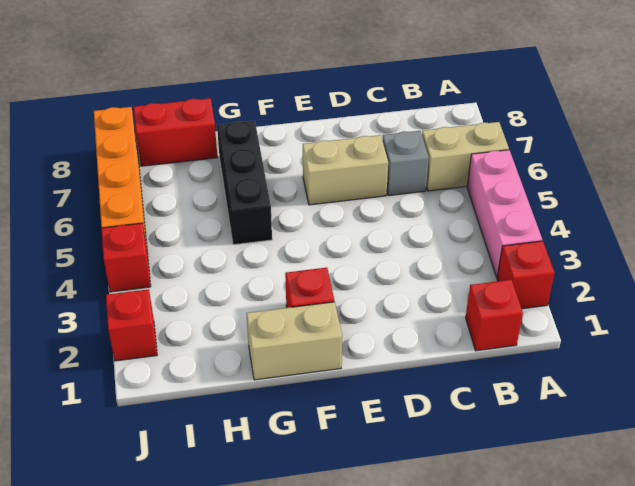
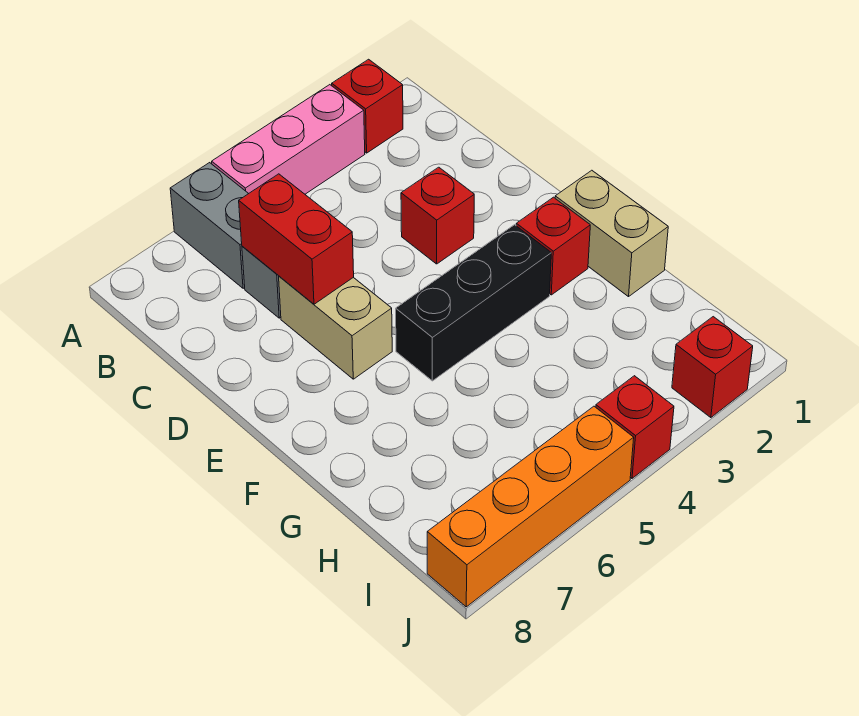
tan 1x2 brick [422,122,509,191] -> grey 1x2 brick [170,163,248,288]
red 1x1 brick [466,280,523,351] -> red 1x1 brick moved to [401,167,474,264]
black 1x3 brick [217,121,272,245] -> black 1x3 brick moved to [396,225,551,381]
red 1x2 brick [134,98,217,166] -> red 1x2 brick moved to [239,174,354,304]

